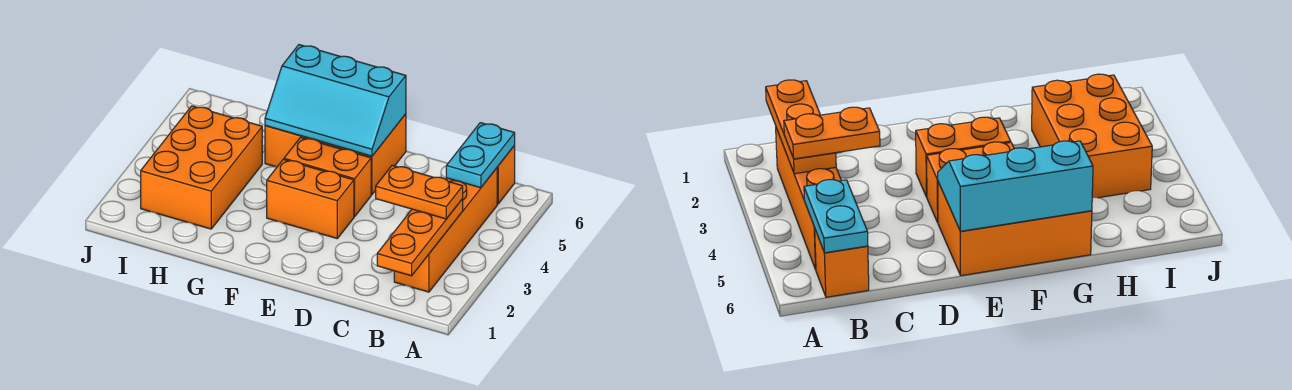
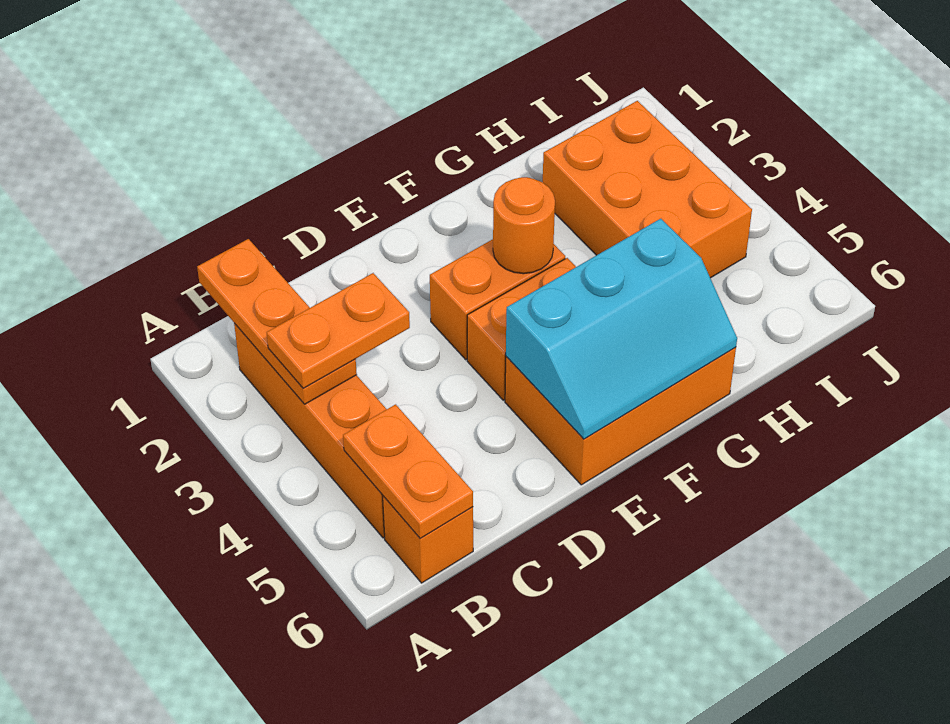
cyan 1x2 plate [446,123,515,188] -> orange 1x2 plate [343,404,473,538]
cyan 2x3 slope [265,45,406,156] -> cyan 2x3 slope turned to [506,219,737,439]
none -> orange 1x1 round brick [493,177,555,274]

